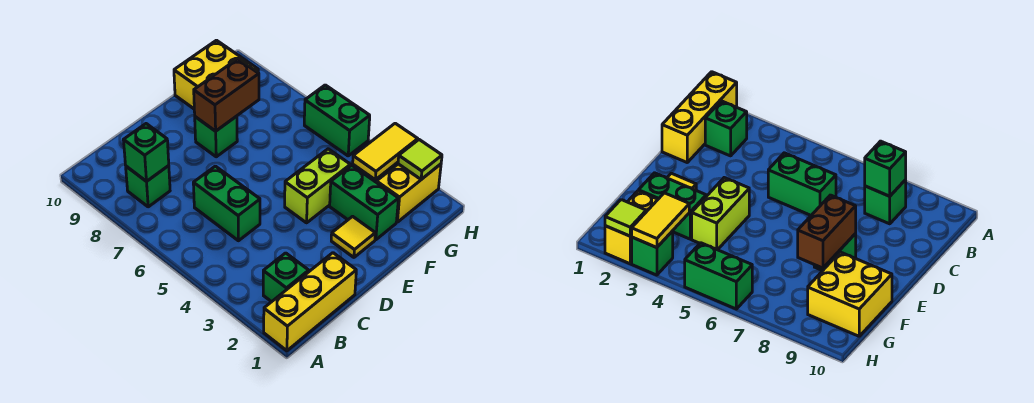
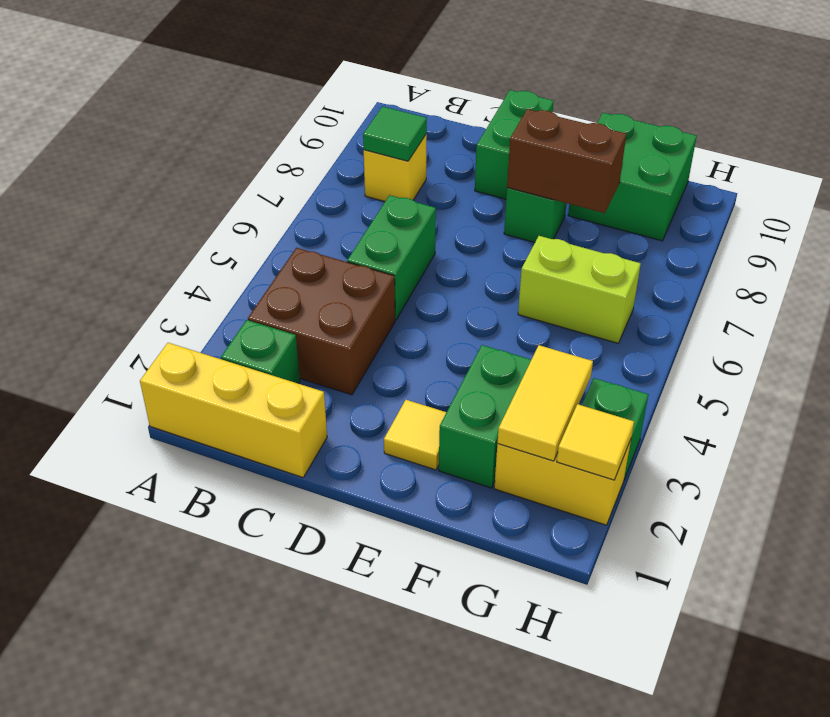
none -> brown 2x2 brick [248,248,395,395]
green 1x1 brick [126,166,170,207] -> yellow 1x1 brick [364,134,427,201]
green 1x1 brick [124,124,169,181] -> green 1x1 tile [363,106,427,161]
lime 1x2 brick [285,149,350,223] -> lime 1x2 brick moved to [518,236,641,343]
yellow 2x2 brick [174,40,258,109] -> green 2x2 brick [568,113,697,241]
yellow 1x2 tile [353,123,418,180] -> yellow 1x2 tile turned to [498,345,593,461]
lime 1x1 tile [398,140,442,179] -> yellow 1x1 tile [557,404,634,480]
green 1x2 brick [304,85,370,156] -> green 1x2 brick moved to [475,90,554,199]

